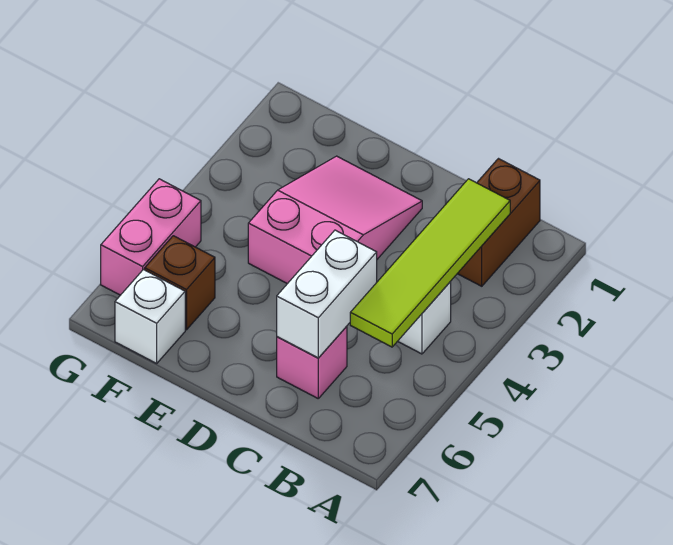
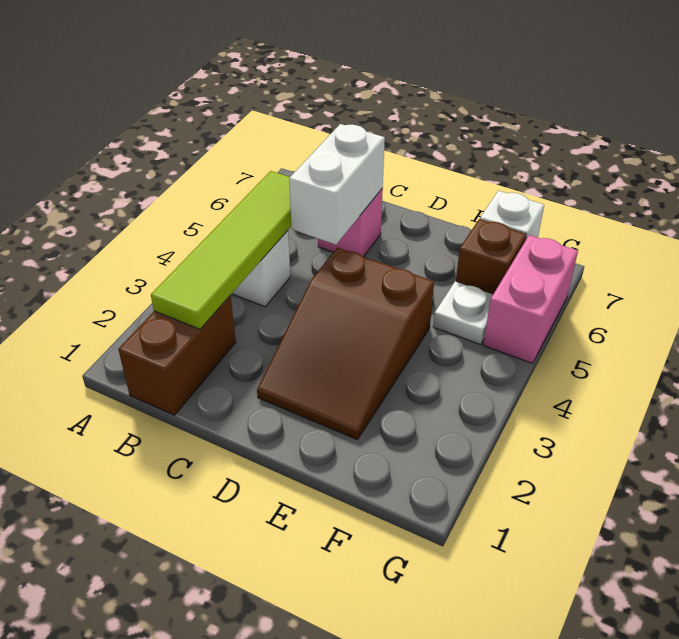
pink 2x3 slope [248,156,422,284] -> brown 2x3 slope [257,248,434,440]
none -> white 1x1 plate [433,281,493,345]

